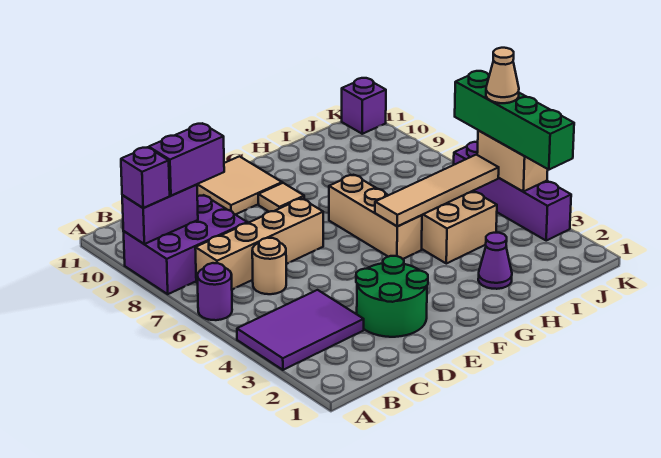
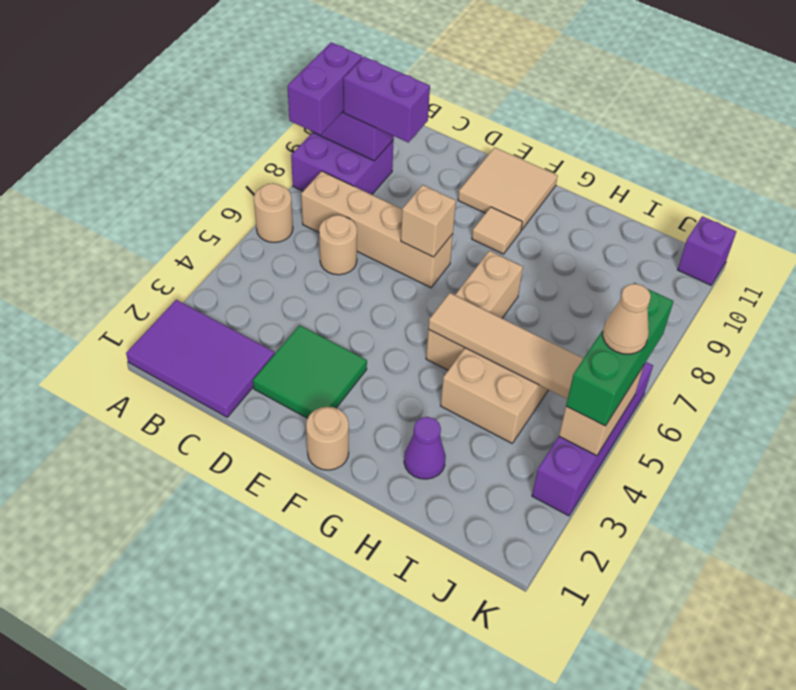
purple 2x3 tile [237,290,364,370] -> purple 2x3 tile moved to [126,300,275,417]
purple 1x1 round brick [197,263,232,320] -> tan 1x1 round brick [254,183,293,242]
purple 2x3 brick [123,195,247,294] -> purple 2x2 brick [291,132,393,195]
purple 1x1 brick [121,147,170,208] -> purple 1x2 brick [288,42,362,135]
green 2x2 round brick [356,256,428,337] -> green 2x2 tile [253,325,367,418]
none -> tan 1x1 brick [401,185,456,257]
none -> tan 1x1 round brick [306,407,349,470]
green 1x4 brick [455,71,574,170] -> green 1x3 brick [566,283,673,426]

